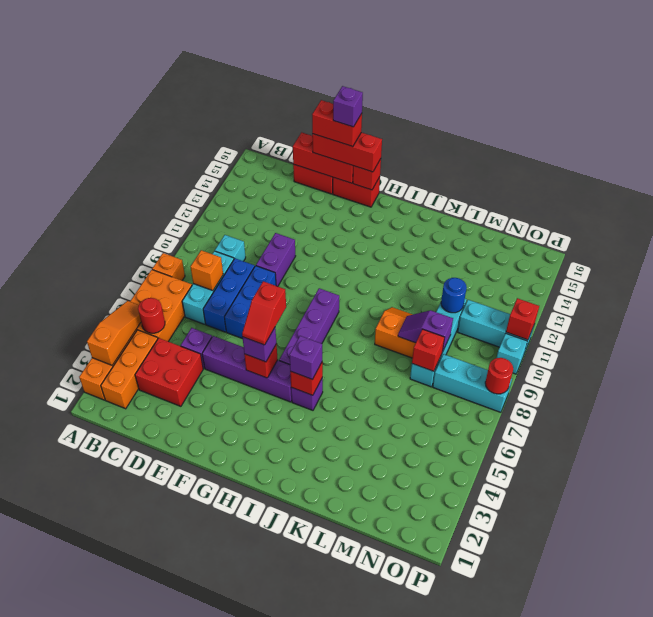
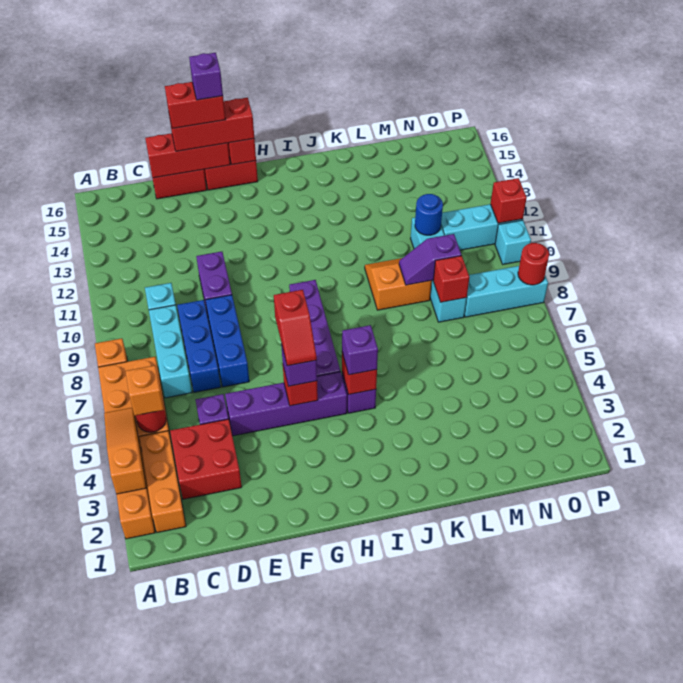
orange 1x1 brick [191,250,223,291] -> orange 1x1 brick moved to [126,365,164,416]

